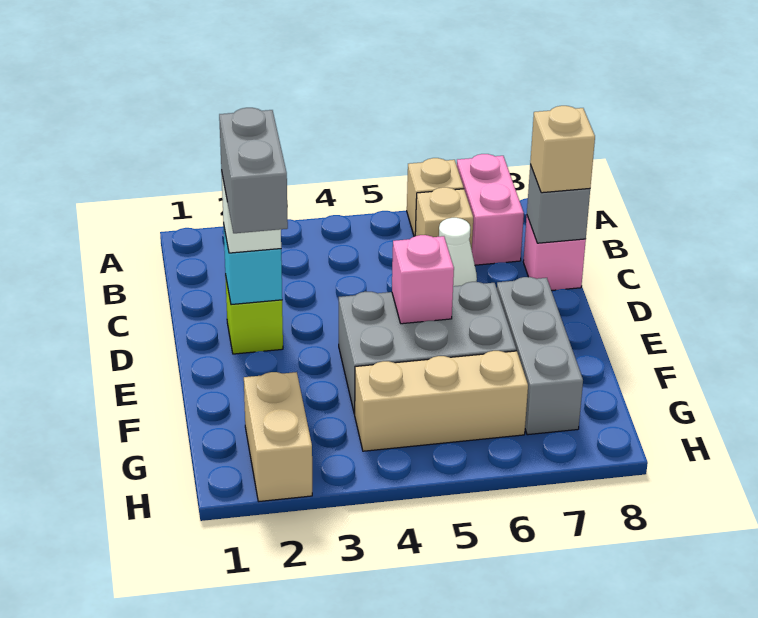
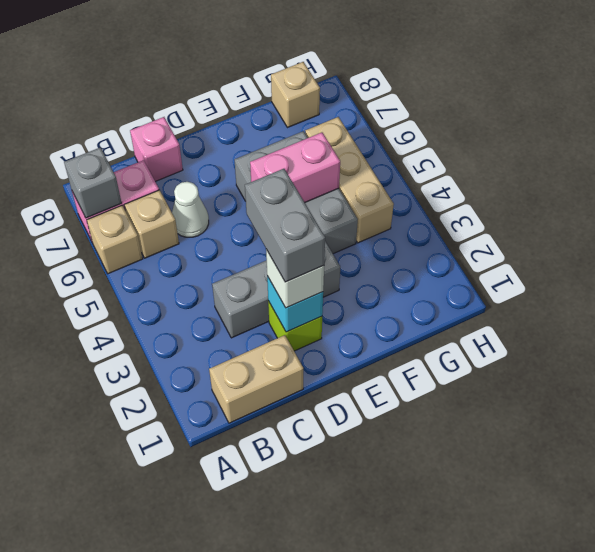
grey 1x1 brick [527,165,590,243] -> grey 1x1 brick moved to [64,147,122,218]
tan 1x1 brick [530,106,595,193] -> tan 1x1 brick moved to [271,62,320,128]
grey 1x2 brick [219,108,288,233] -> grey 1x2 brick turned to [245,169,325,282]
pink 1x1 brick [392,235,454,324] -> pink 1x2 brick [250,132,340,202]
grey 1x3 brick [497,277,583,435] -> grey 1x3 brick moved to [212,241,340,338]
tan 1x2 brick [244,372,312,501] -> tan 1x2 brick moved to [209,335,303,423]

